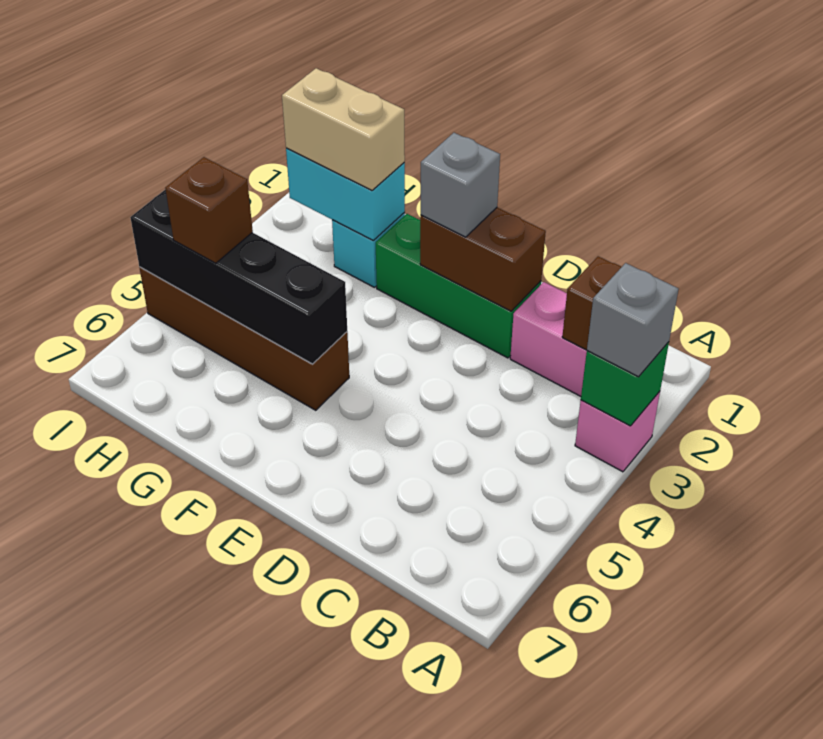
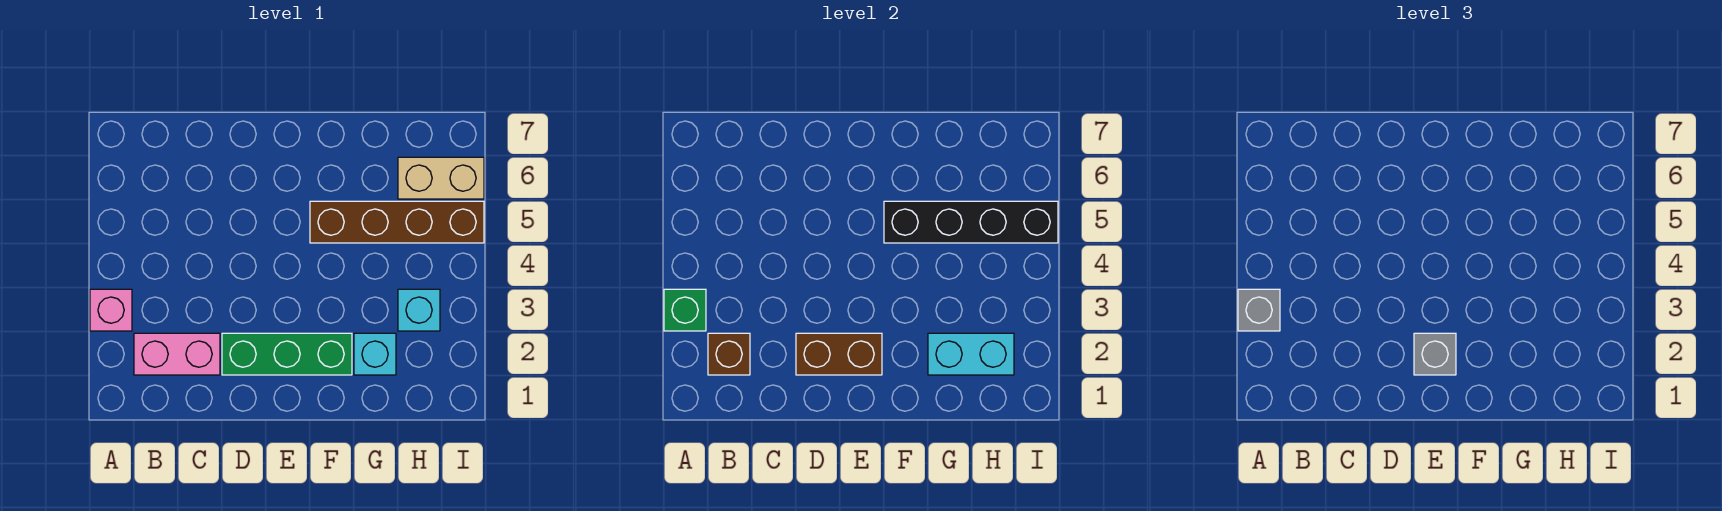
tan 1x2 brick [282,68,405,190] -> tan 1x2 brick moved to [398,157,484,199]
none -> cyan 1x1 brick [398,289,440,331]
brown 1x1 brick [165,157,253,263] -> none

